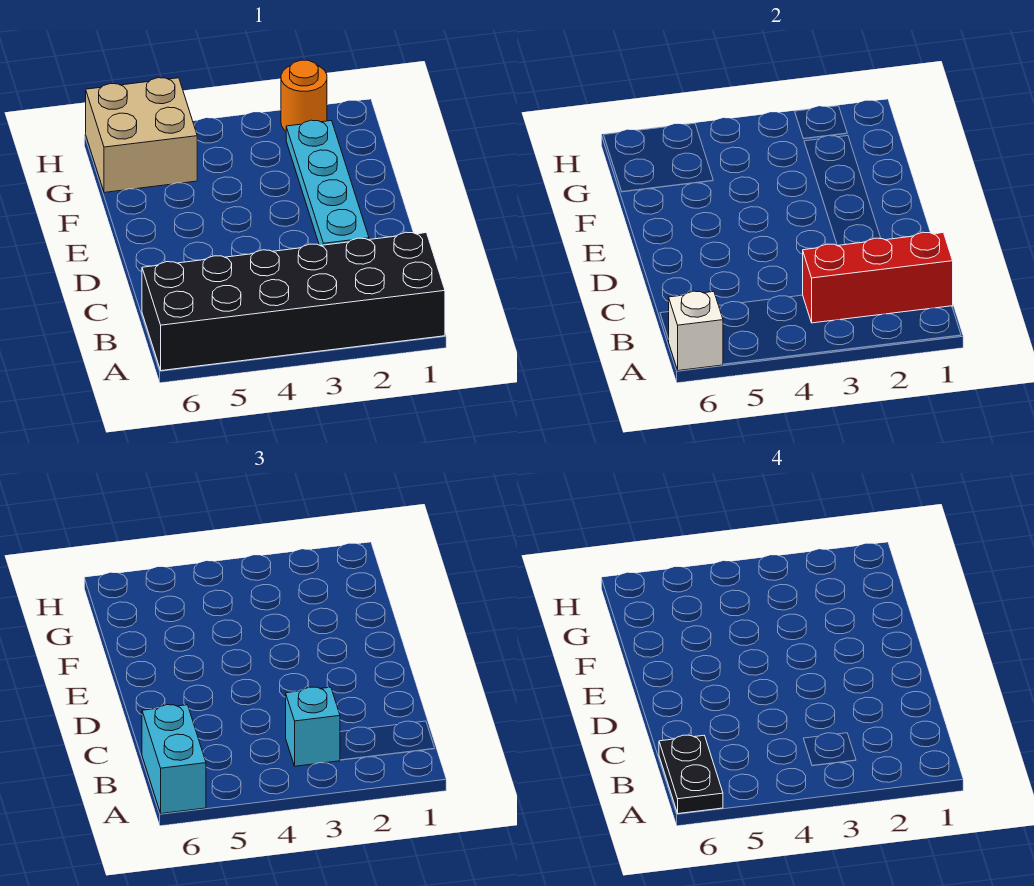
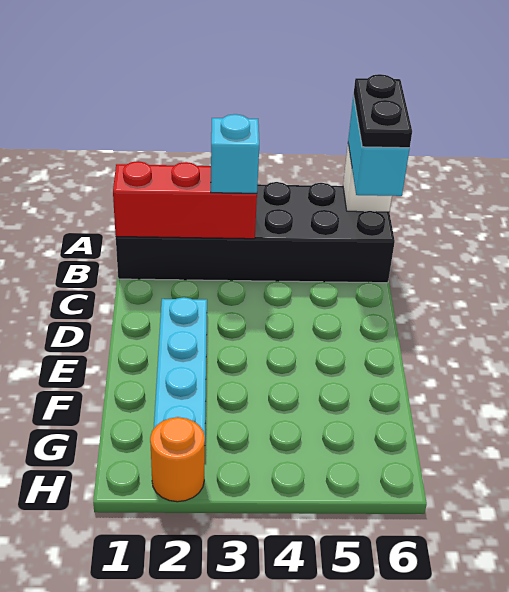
tan 2x2 brick [86,78,197,193] -> none

